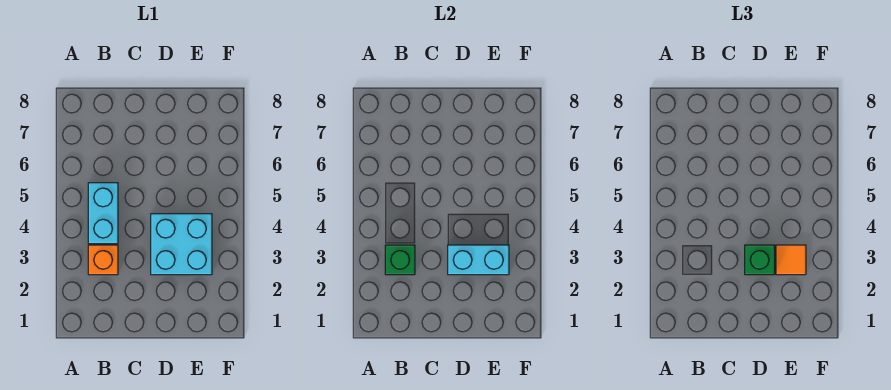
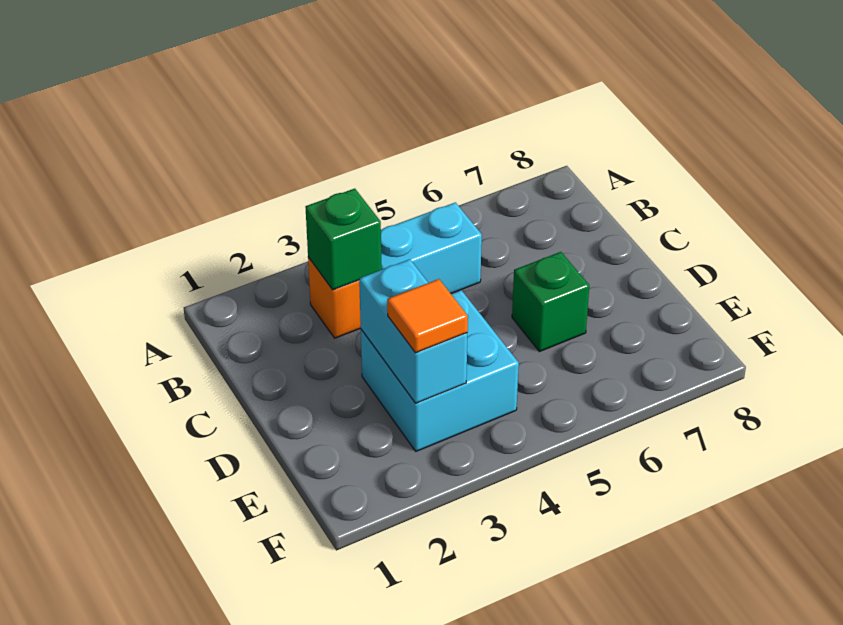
green 1x1 brick [745,245,775,275] -> green 1x1 brick moved to [512,252,589,352]

